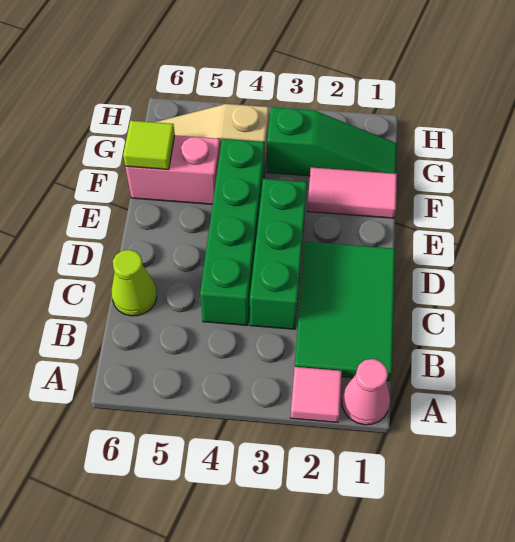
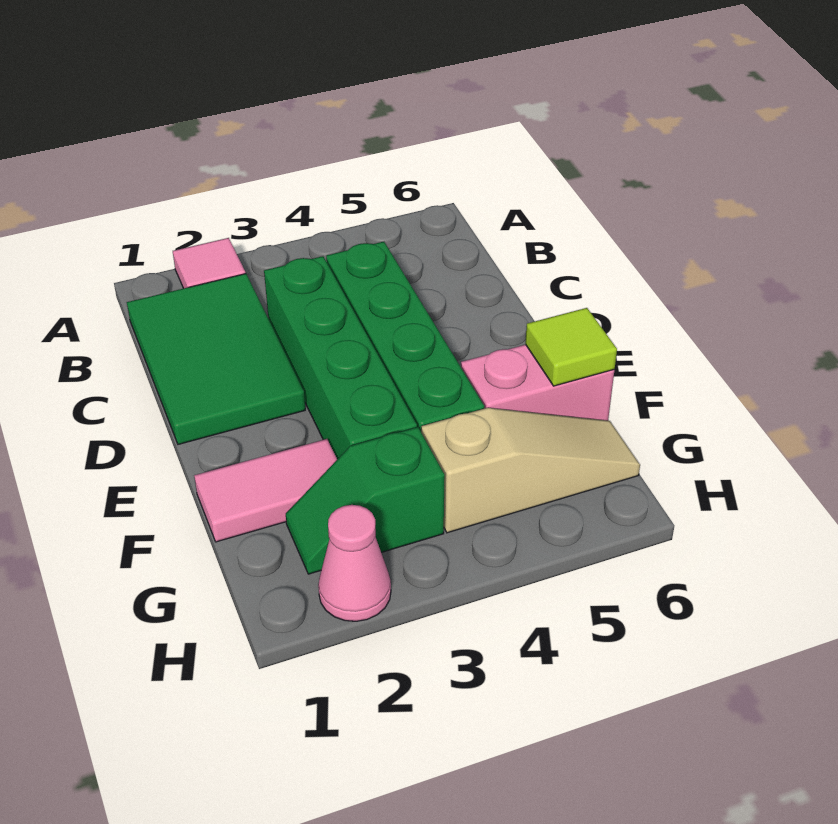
pink 1x1 cone [342,359,390,425] -> pink 1x1 cone moved to [318,505,391,621]
green 1x3 brick [250,179,307,329] -> green 1x4 brick [264,256,417,459]
lime 1x1 cone [111,250,157,316] -> none
green 1x3 slope [267,107,397,176] -> green 1x2 slope [286,427,445,574]

